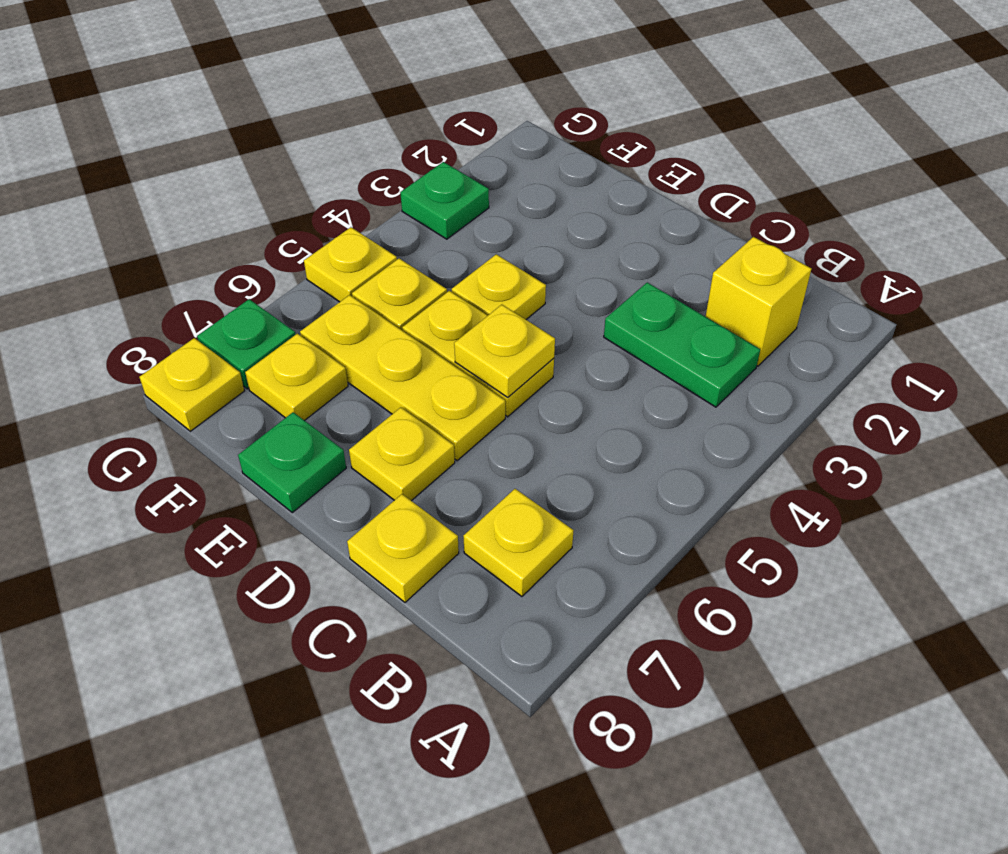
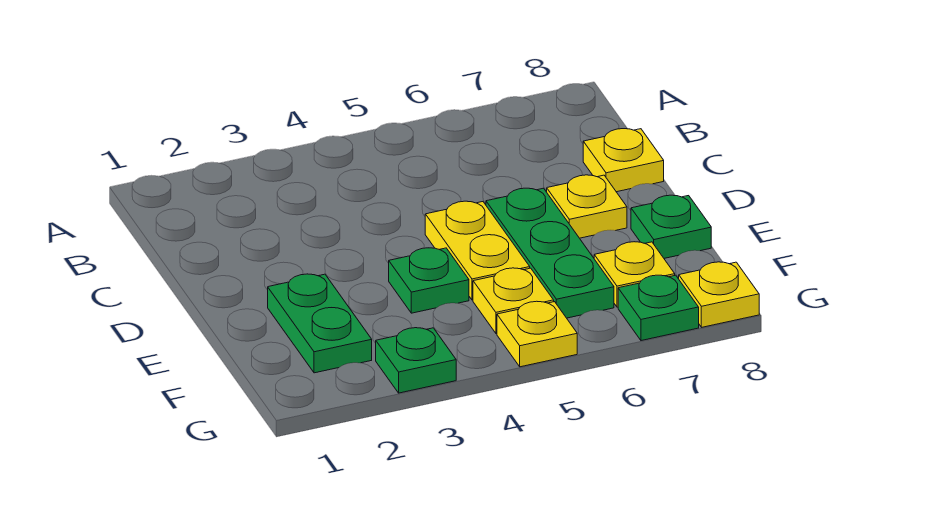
yellow 1x1 brick [706,237,811,366] -> none
green 1x2 plate [604,282,760,407] -> green 1x2 plate moved to [268,274,372,373]
yellow 1x1 plate [464,489,574,597] -> none
yellow 1x1 plate [454,305,555,397] -> none
yellow 1x3 plate [300,295,505,461] -> green 1x3 plate [486,188,614,318]
yellow 1x1 plate [452,254,546,319] -> green 1x1 plate [389,248,469,313]

